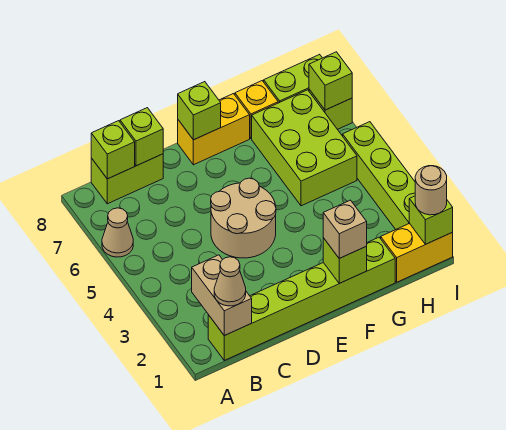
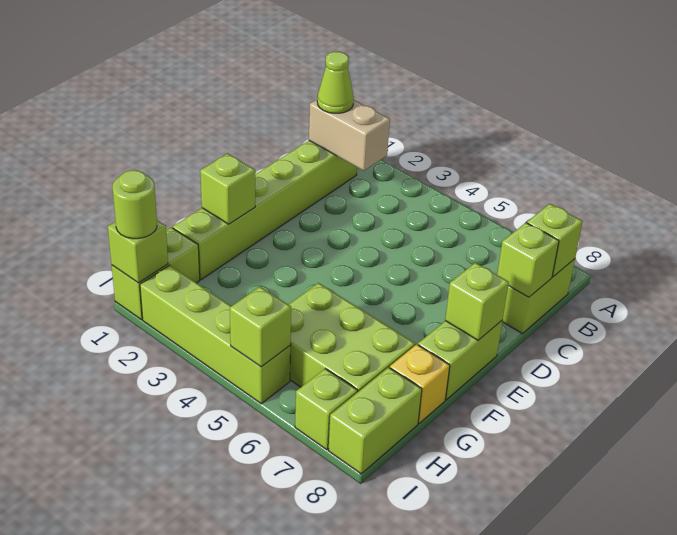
tan 1x1 cone [102,208,133,257] -> none
tan 1x1 cone [214,257,246,306] -> lime 1x1 cone [317,52,354,113]
tan 2x2 round brick [211,178,276,258] -> none
yellow 1x2 brick [178,94,250,165] -> lime 1x2 brick [418,320,503,400]
tan 1x1 brick [323,200,367,258] -> none
yellow 1x2 brick [381,223,453,282] -> lime 1x2 brick [112,227,200,320]
tan 1x1 round brick [415,166,447,215] -> lime 1x1 round brick [112,170,157,239]
lime 1x1 brick [309,52,352,110] -> lime 1x1 brick moved to [230,287,291,367]

